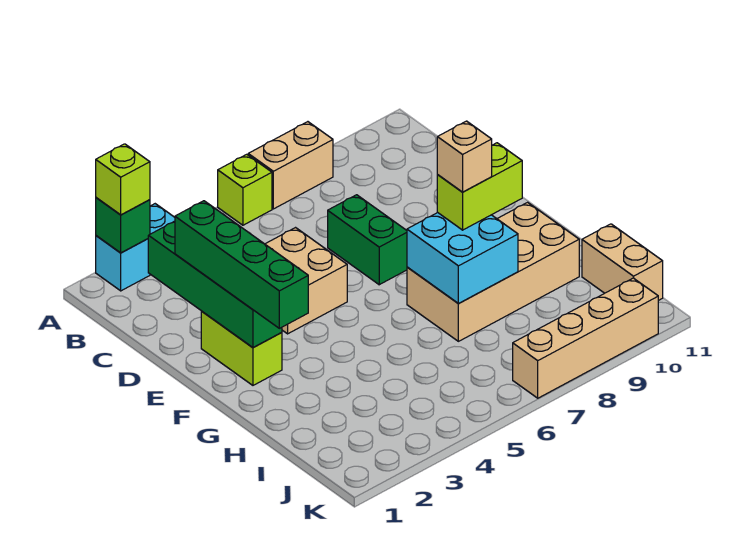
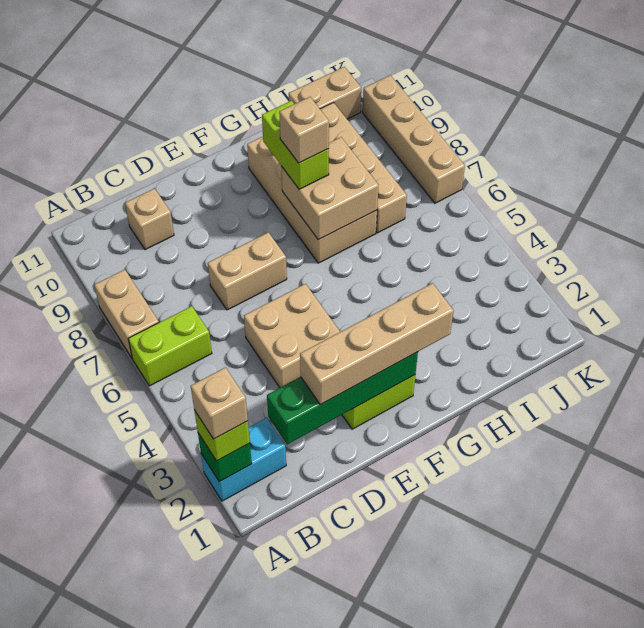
cyan 1x2 brick [96,204,175,291] -> cyan 1x2 brick turned to [201,418,286,501]
none -> tan 1x1 brick [191,368,248,439]
lime 1x1 brick [218,154,272,225] -> lime 1x2 brick [128,306,212,386]
none -> tan 1x1 brick [125,189,174,250]
green 1x4 brick [175,201,308,328] -> tan 1x4 brick [300,283,454,405]
green 1x2 brick [328,195,407,285] -> tan 1x2 brick [208,232,287,310]
cyan 2x2 brick [407,213,518,303] -> tan 2x2 brick [281,137,379,240]
none -> tan 1x4 brick [320,103,407,233]

